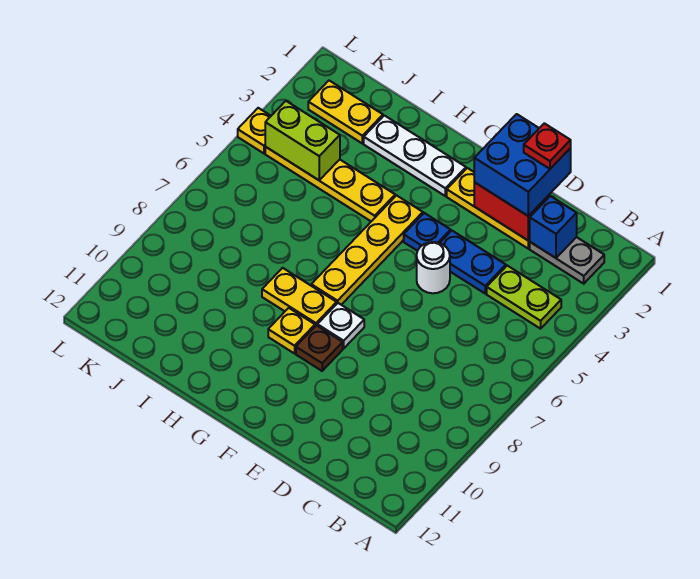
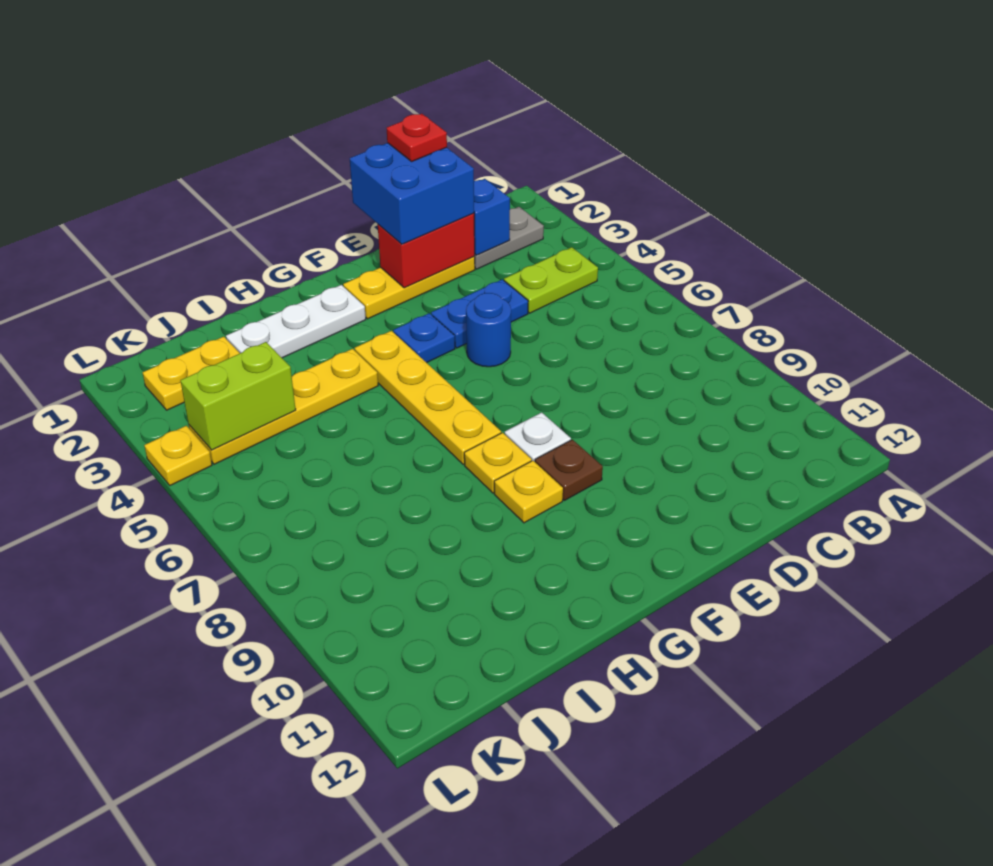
white 1x1 round brick [417,242,450,293] -> blue 1x1 round brick [466,293,511,367]
yellow 1x2 plate [262,268,337,326] -> yellow 1x1 plate [464,433,532,493]

